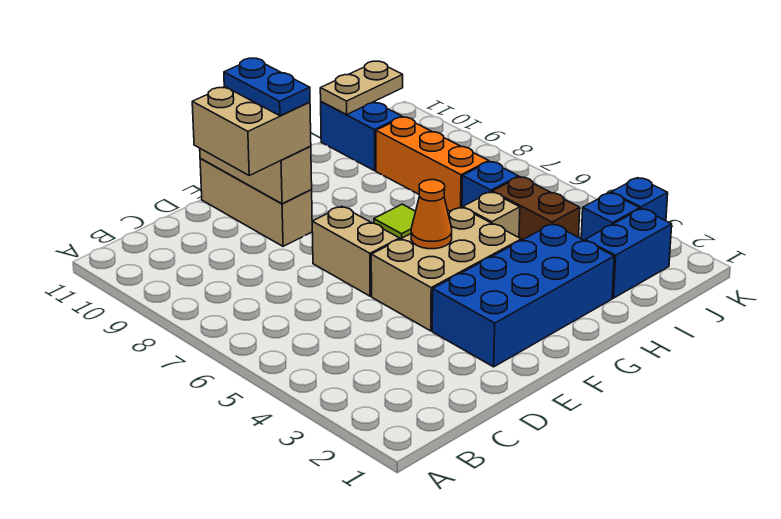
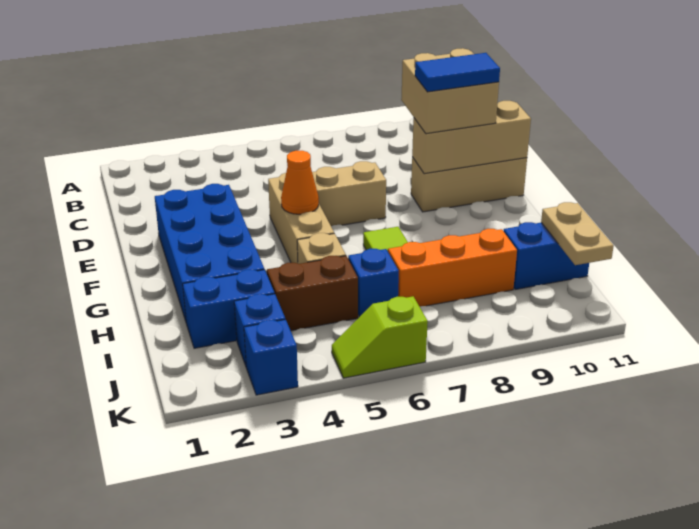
tan 2x3 brick [371,207,521,331] -> tan 1x3 brick [268,173,334,263]
blue 1x2 plate [224,58,310,116] -> blue 1x2 tile [415,53,500,92]
blue 1x2 brick [585,209,672,298] -> blue 1x2 brick turned to [183,270,275,348]
none -> lime 1x2 slope [332,296,428,378]

